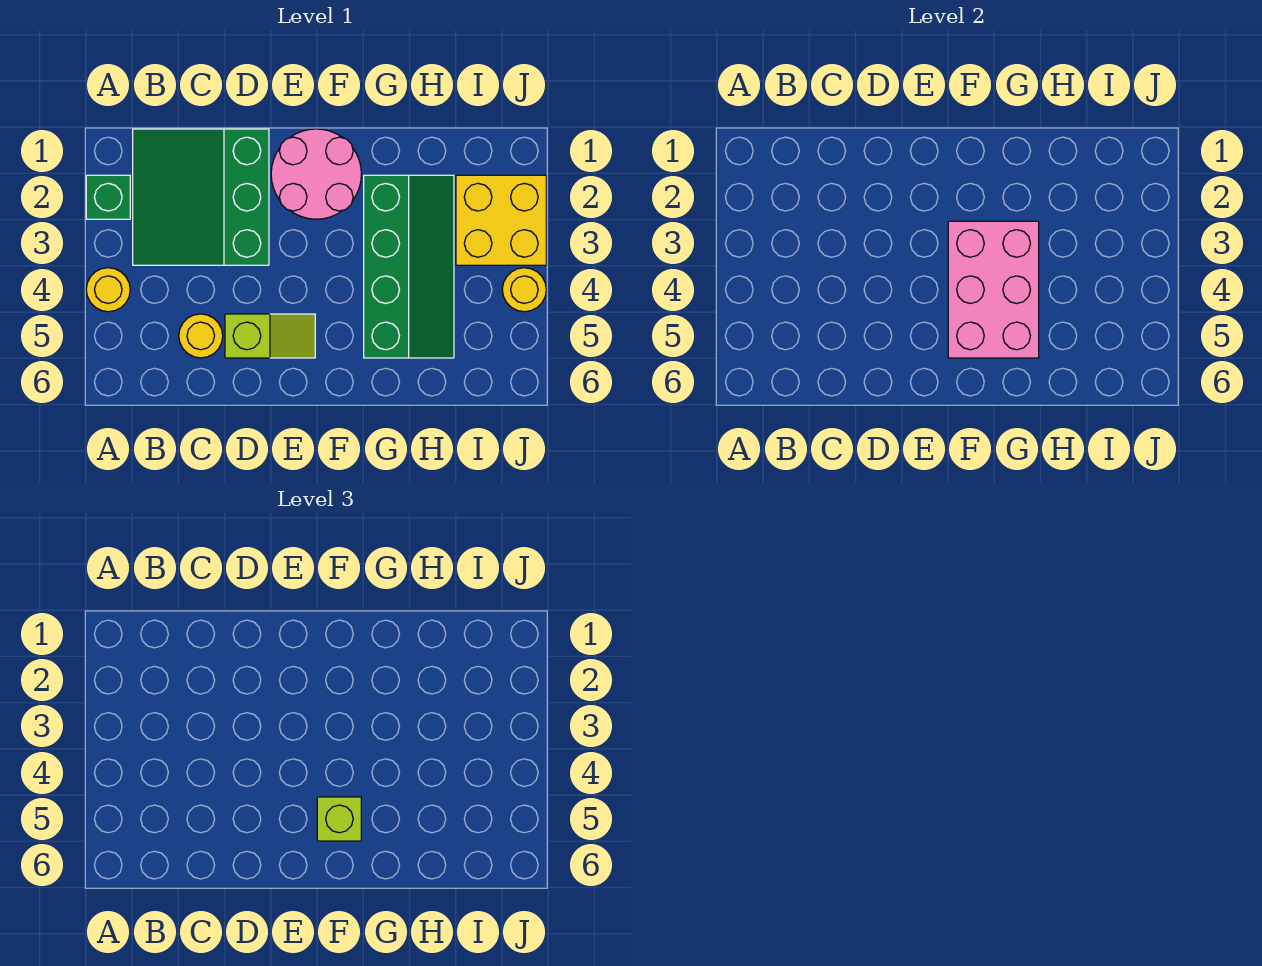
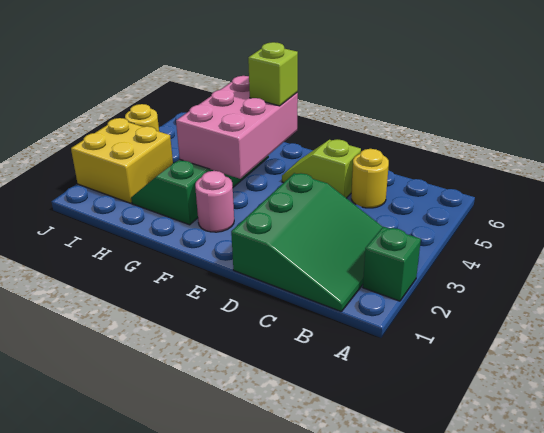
yellow 1x1 round brick [86,268,130,312] -> none
pink 2x2 round brick [271,129,361,219] -> pink 1x1 round brick [195,171,234,232]

